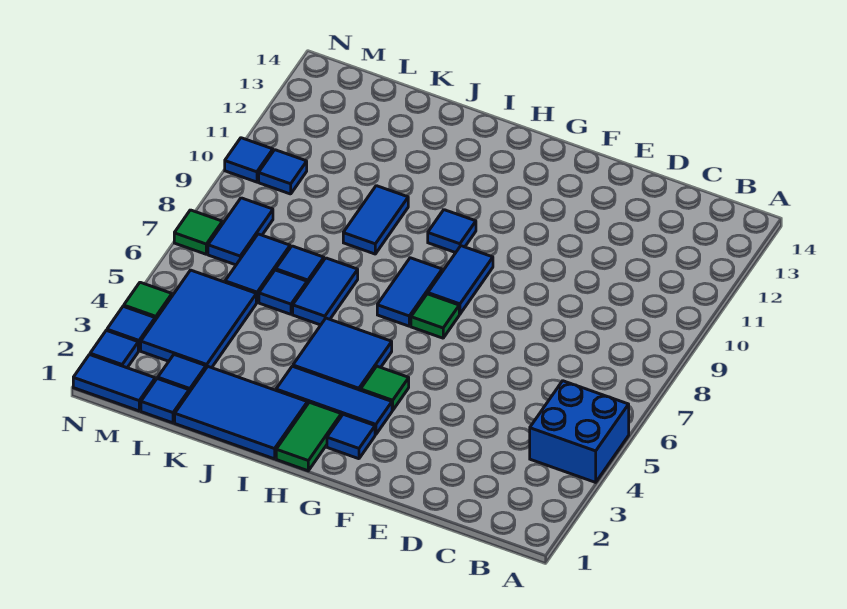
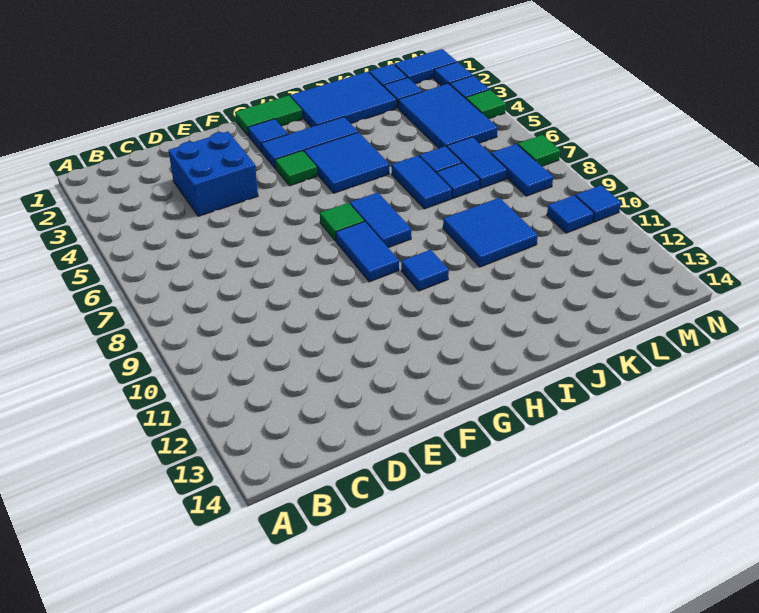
blue 2x2 brick [530,381,629,482] -> blue 2x2 brick moved to [168,131,258,216]
green 1x2 tile [276,402,341,471] -> green 1x2 tile turned to [235,96,302,136]
blue 1x2 tile [343,186,408,254] -> blue 2x2 tile [443,198,538,267]

